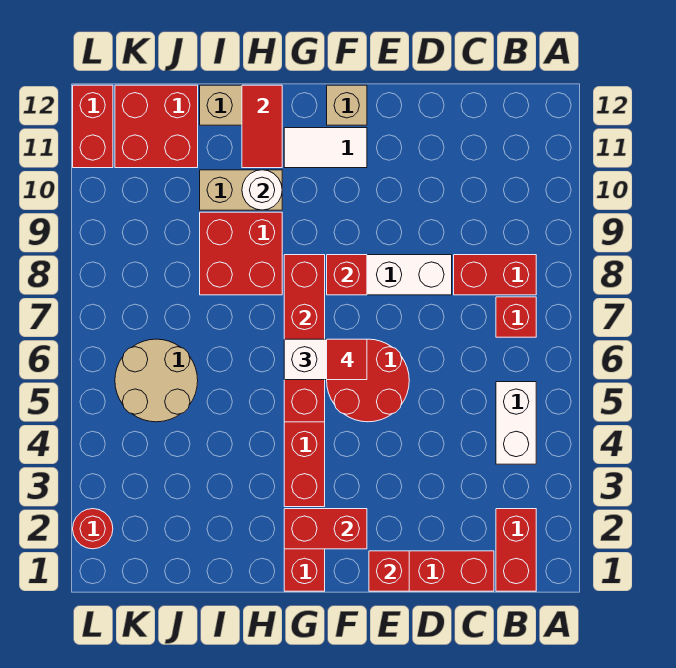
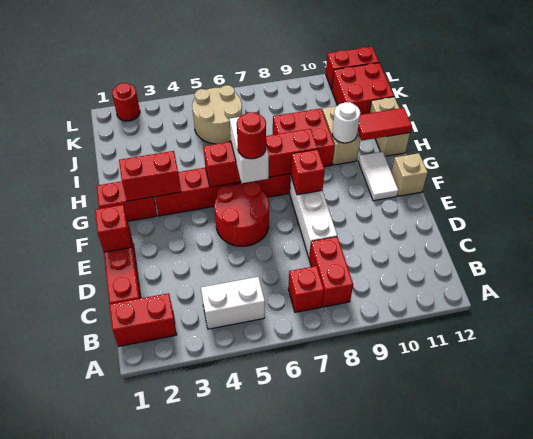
red 1x2 brick [284,509,367,549] -> red 1x2 brick turned to [119,151,181,201]
red 1x1 tile [327,339,367,380] -> red 1x1 round brick [237,112,266,159]

